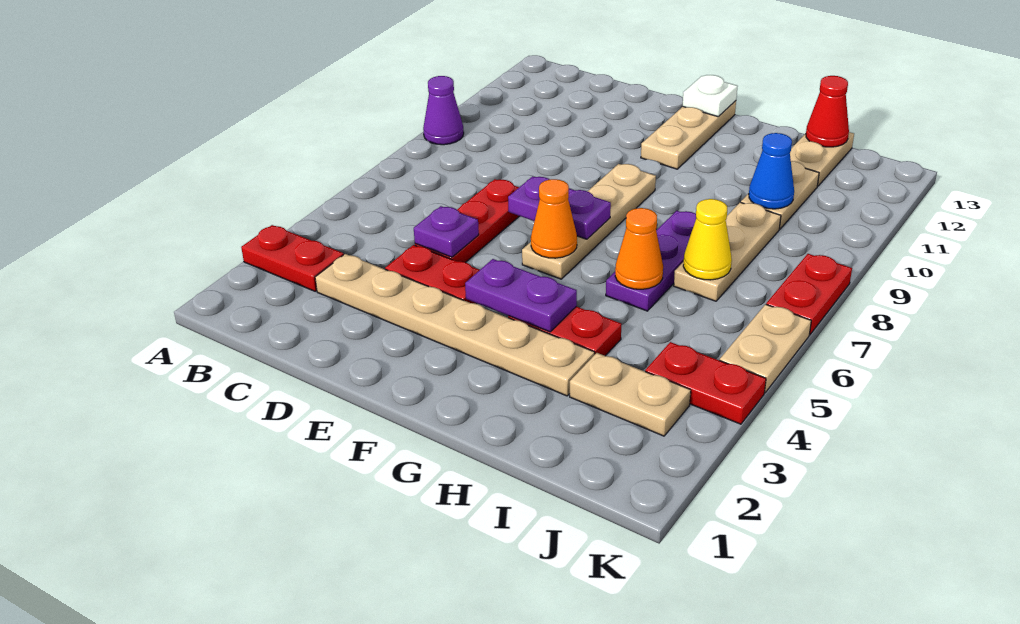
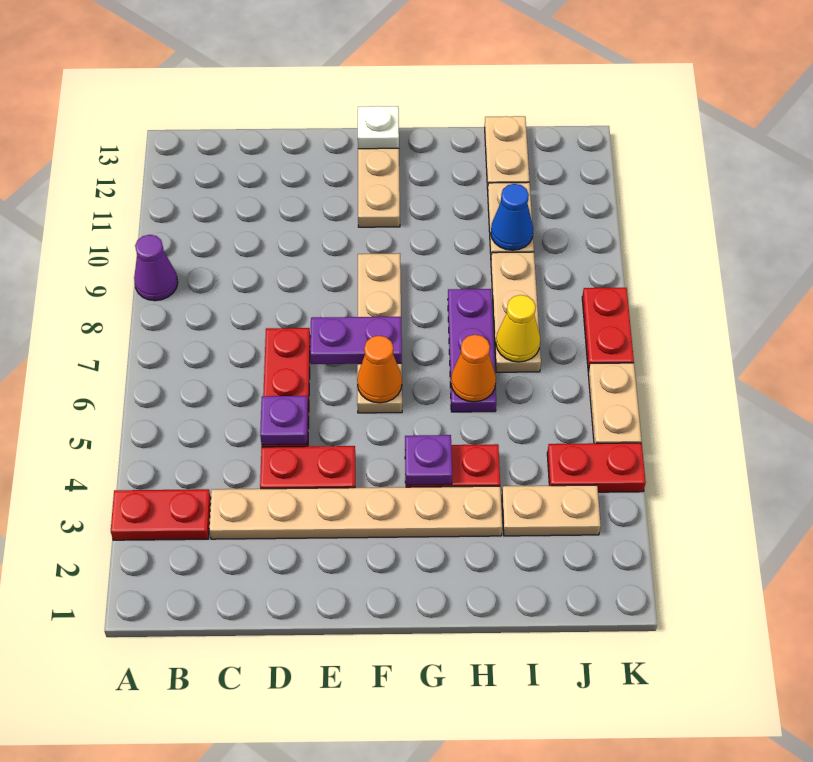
purple 1x2 plate [465,259,577,332] -> purple 1x1 plate [405,435,452,485]
red 1x1 cone [806,76,849,147] -> none

